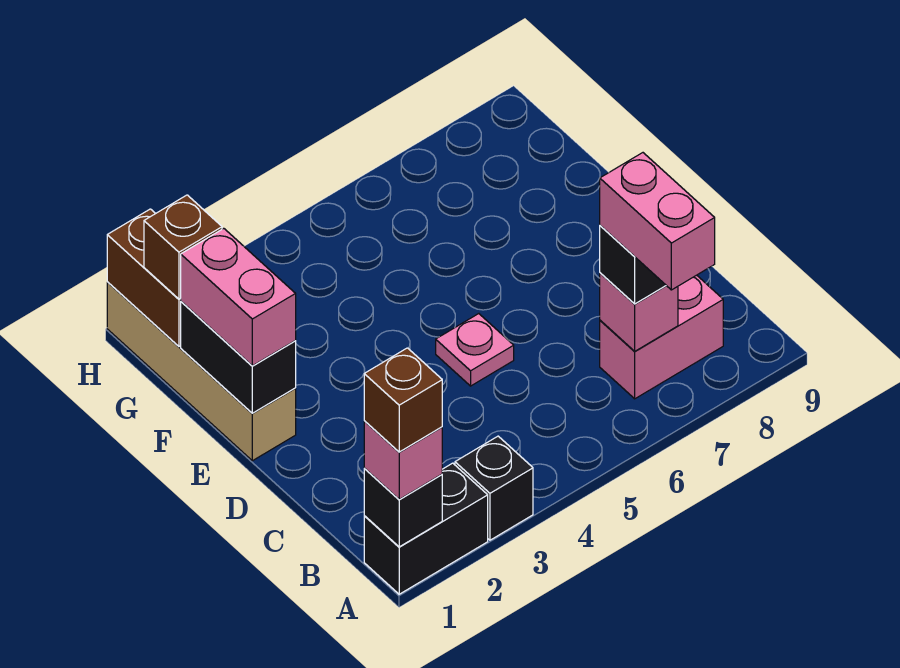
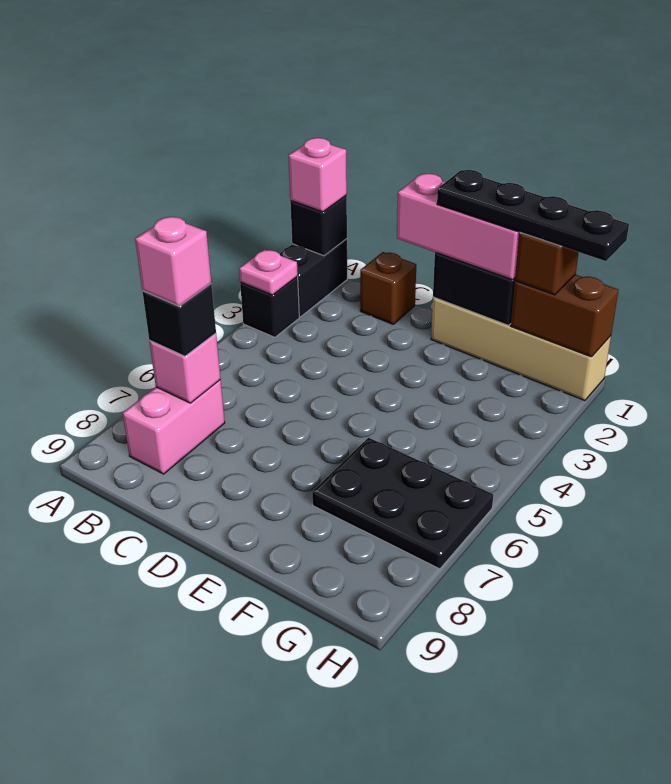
brown 1x1 brick [364,348,442,452] -> brown 1x1 brick moved to [360,252,416,324]
pink 1x2 brick [600,153,715,290] -> pink 1x1 brick [135,217,211,306]
pink 1x1 plate [436,314,514,386] -> pink 1x1 plate moved to [239,250,298,295]
pink 1x2 brick [181,228,296,366] -> pink 1x3 brick [397,174,520,280]
none -> black 1x4 plate [437,170,629,261]
none -> black 2x3 plate [312,438,493,569]

